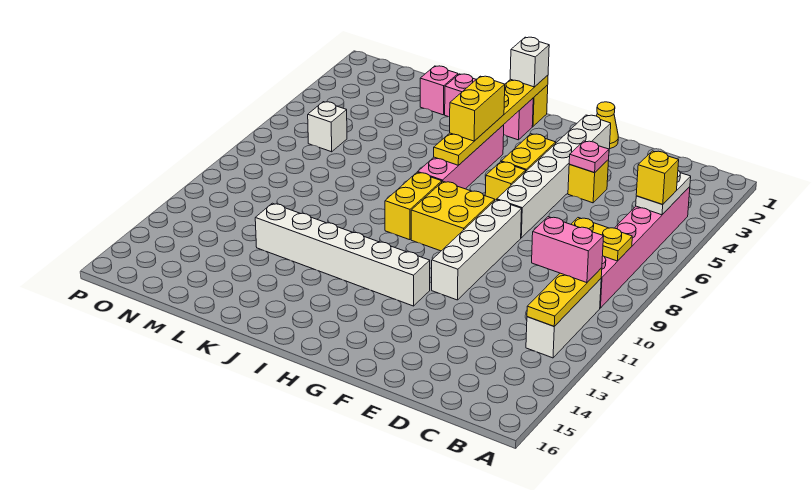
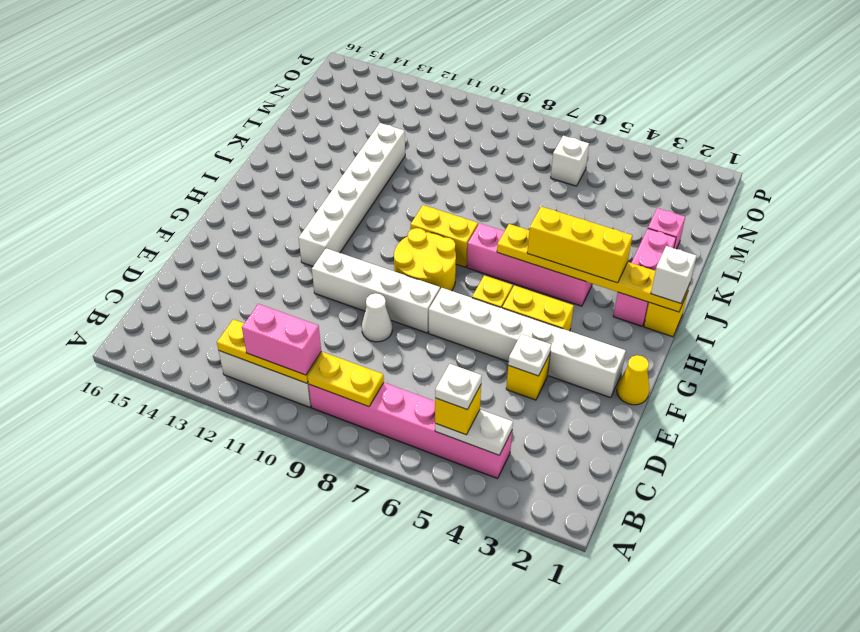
none -> white 1x1 plate [435,364,482,410]
yellow 1x2 plate [571,218,632,261] -> yellow 1x2 plate turned to [308,352,384,407]
pink 1x2 brick [532,217,604,283] -> pink 1x2 brick turned to [242,304,321,375]
pink 1x1 plate [569,141,609,173] -> white 1x1 plate [508,334,551,376]
none -> white 1x1 cone [362,293,392,342]
yellow 2x2 brick [411,181,495,251] -> yellow 2x2 round brick [394,228,456,291]
yellow 1x2 brick [450,76,505,141] -> yellow 1x3 brick [527,207,632,283]

